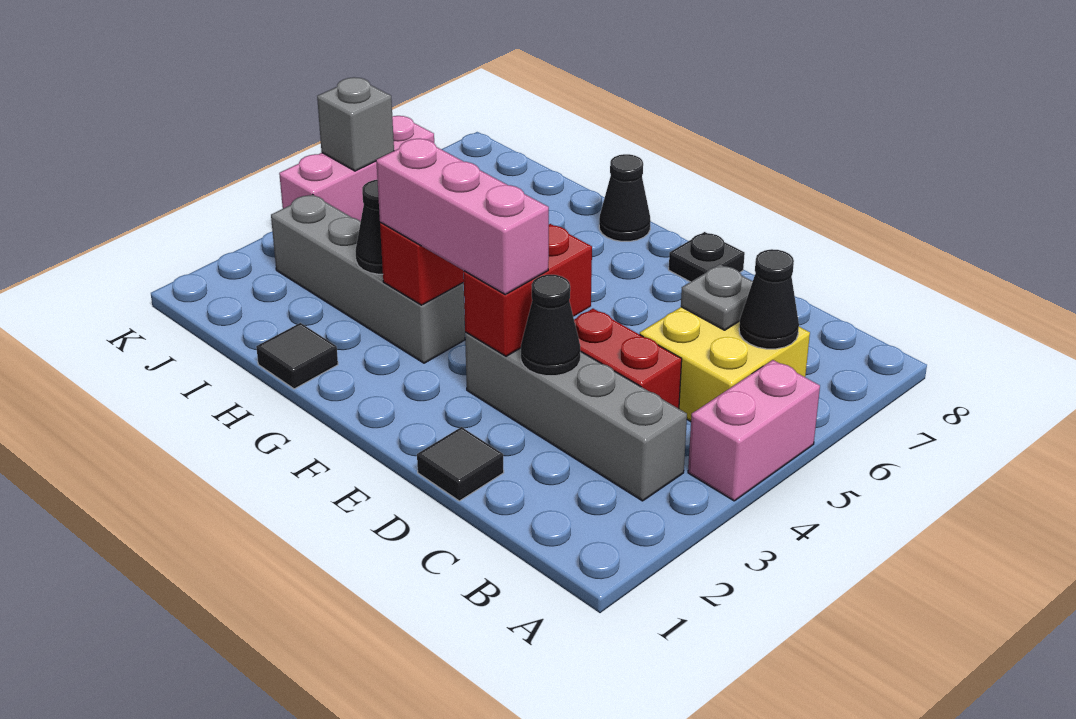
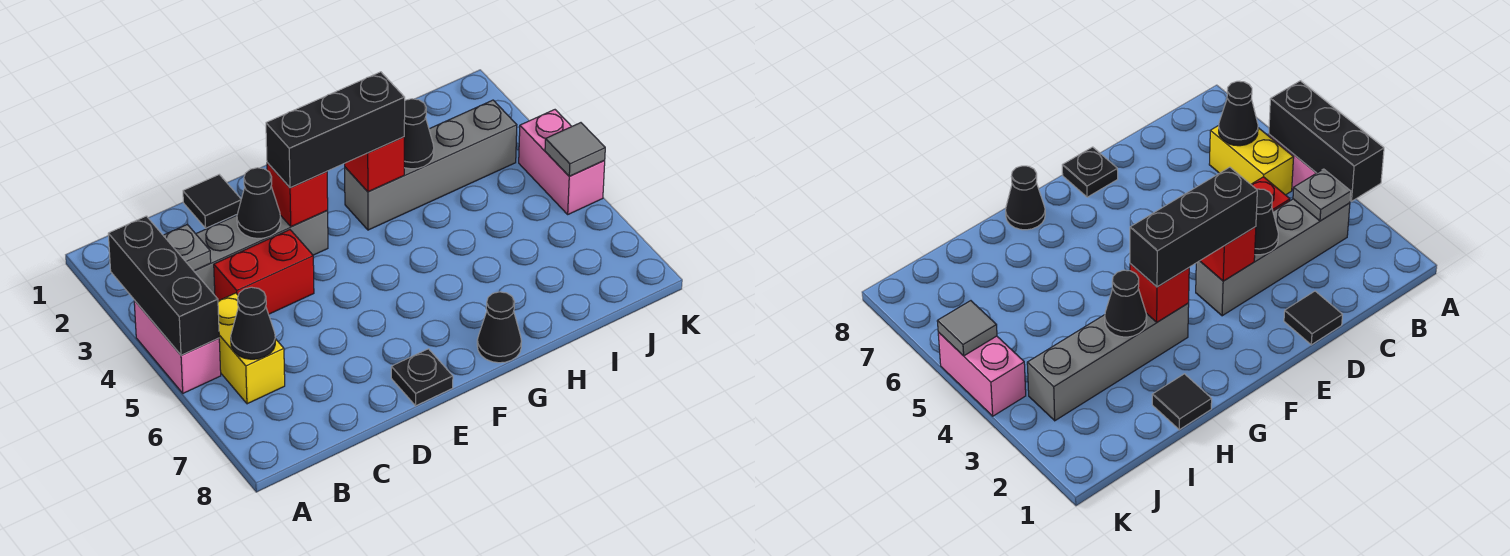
none -> black 1x3 brick [108,216,219,355]
yellow 2x2 brick [640,307,810,422] -> yellow 1x2 brick [218,293,285,404]
grey 1x1 plate [681,264,753,330] -> grey 1x1 plate moved to [163,224,211,271]
red 1x2 brick [463,224,592,356] -> red 1x1 brick [267,163,328,227]
pink 1x3 brick [376,139,549,295] -> black 1x3 brick [266,72,405,188]
pink 1x3 brick [279,116,434,221] -> pink 1x2 brick [519,110,605,214]
grey 1x1 brick [317,77,394,171] -> grey 1x1 tile [545,123,605,176]

